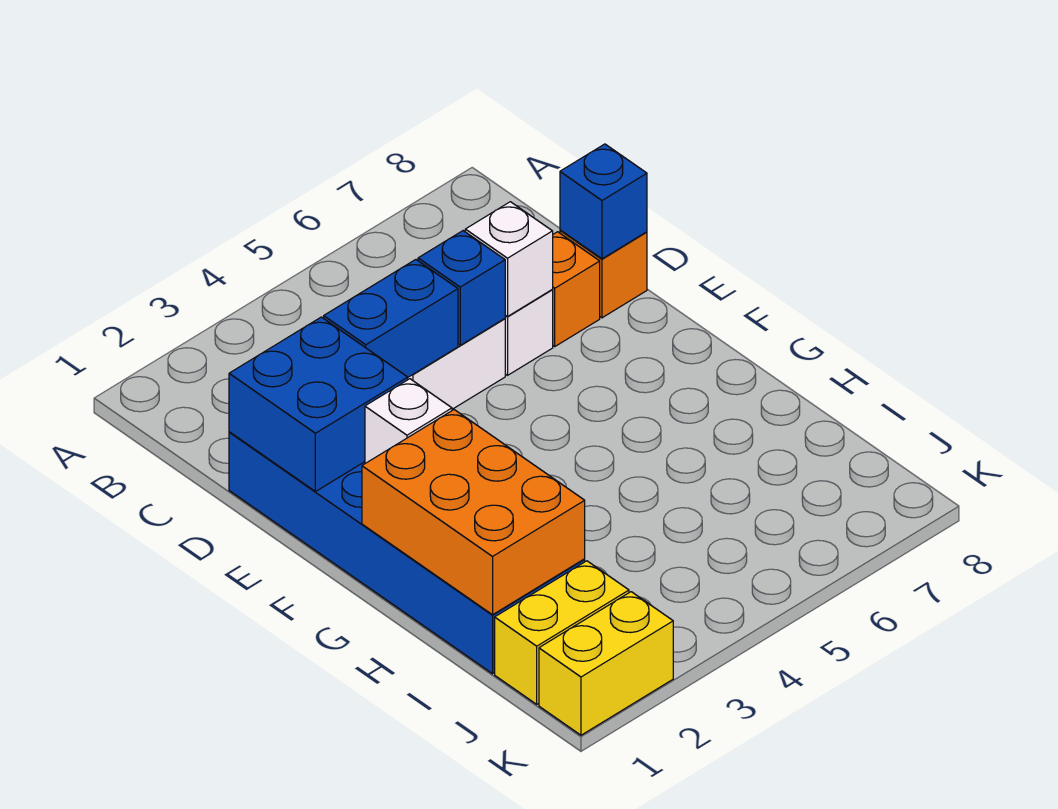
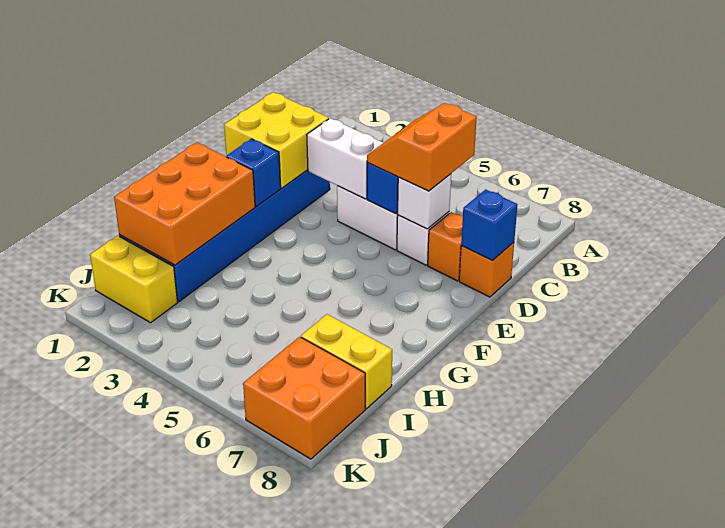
none -> orange 2x2 slope [367,103,477,191]
blue 2x2 brick [229,317,408,492] -> yellow 2x2 brick [224,92,329,188]
blue 1x2 brick [324,260,458,377] -> white 1x2 brick [307,118,383,199]
white 1x1 brick [365,379,452,463] -> blue 1x1 brick [226,139,281,207]
none -> orange 2x2 brick [243,337,365,459]
yellow 1x2 brick [539,592,673,735] -> yellow 1x2 brick moved to [301,314,392,409]

